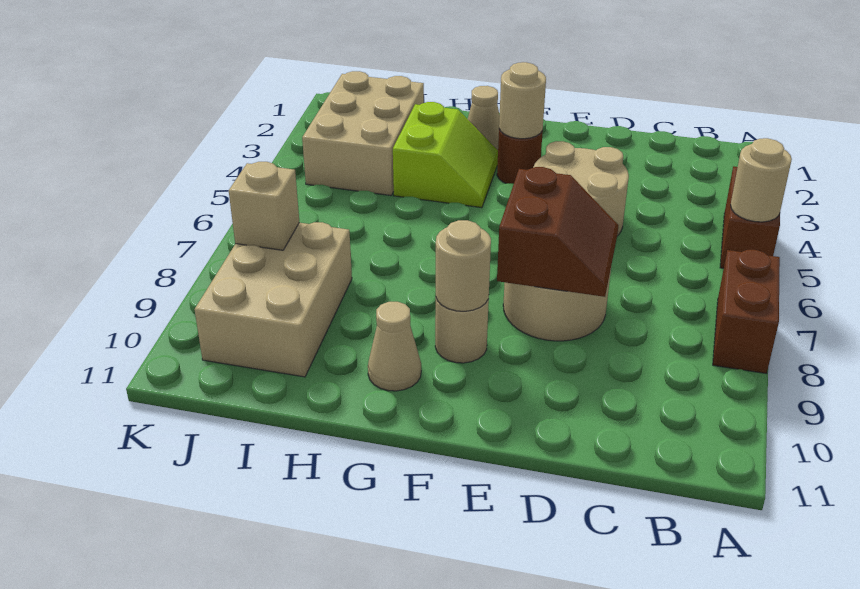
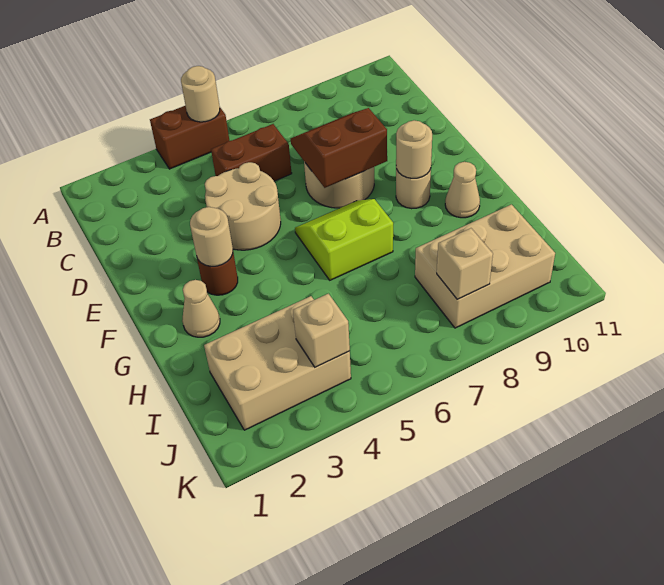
brown 1x2 brick [713,250,780,374] -> brown 1x2 brick moved to [211,124,292,181]
lime 2x2 slope [393,102,498,208] -> lime 2x2 slope moved to [295,199,393,280]
none -> tan 1x1 brick [293,294,350,367]

